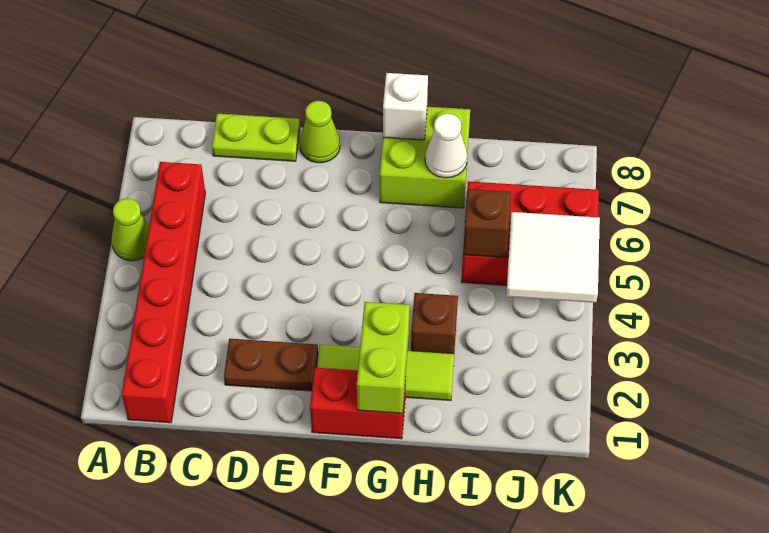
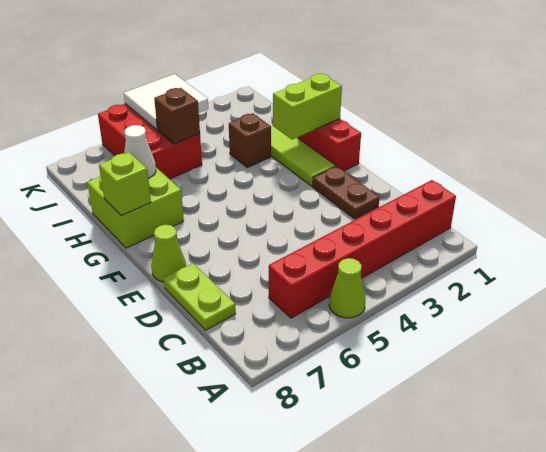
white 1x1 brick [383,73,428,140] -> lime 1x1 brick [99,152,151,216]

